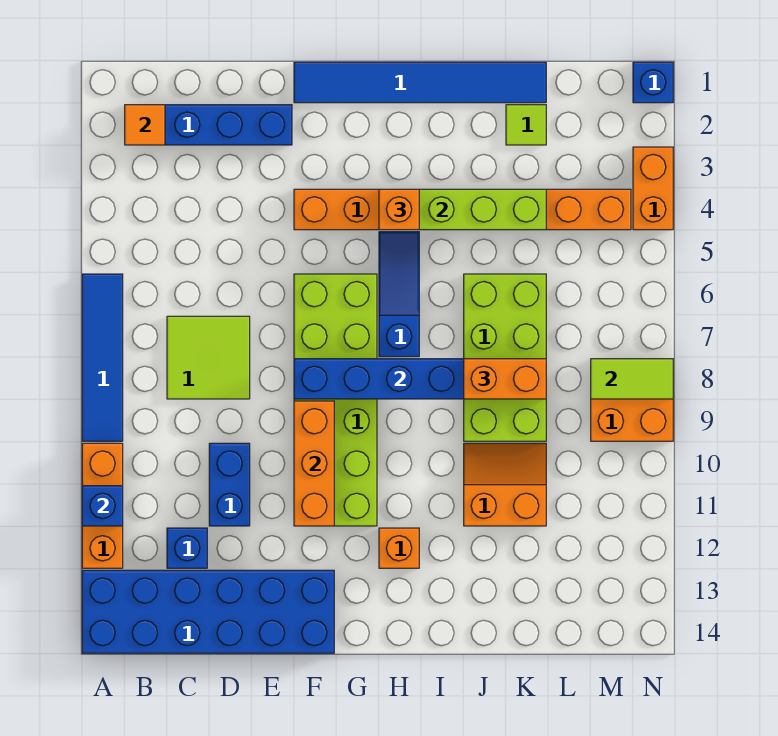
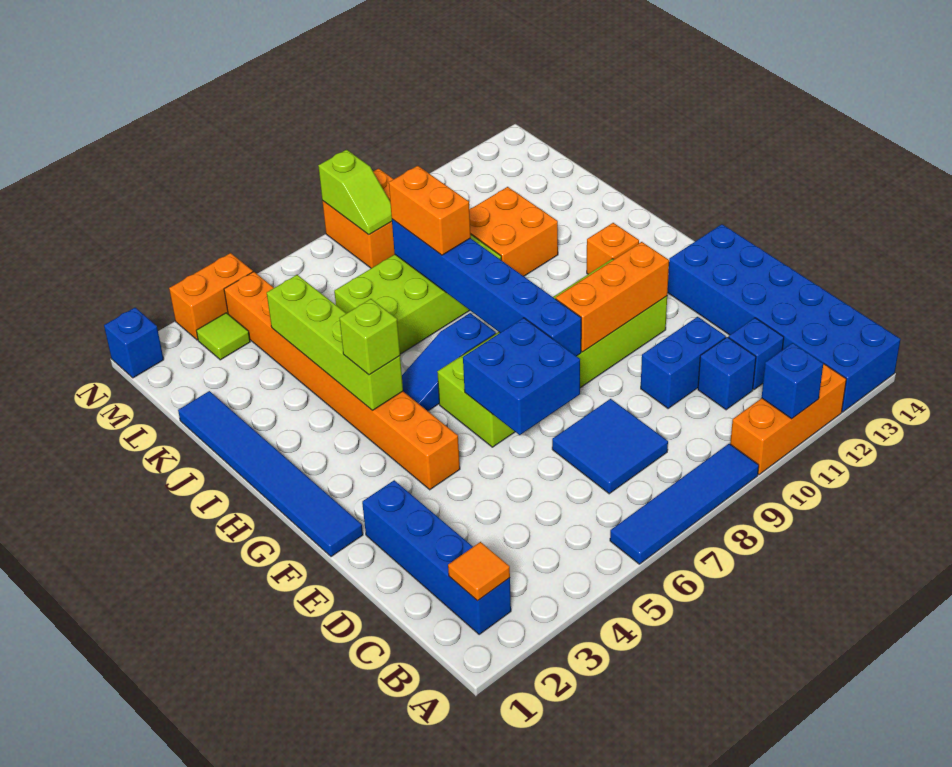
lime 2x2 tile [167,316,250,399] -> blue 2x2 tile [552,399,668,494]
none -> blue 1x1 brick [698,337,756,410]
none -> blue 2x2 brick [463,318,580,435]
orange 1x1 brick [379,189,419,230] -> lime 1x1 brick [339,299,400,375]
orange 2x2 slope [464,443,546,526] -> orange 2x2 brick [469,187,558,276]
lime 1x1 tile [506,105,546,145] -> lime 1x1 tile moved to [196,313,250,360]
lime 1x2 tile [591,359,673,399] -> lime 1x2 slope [318,150,392,235]

